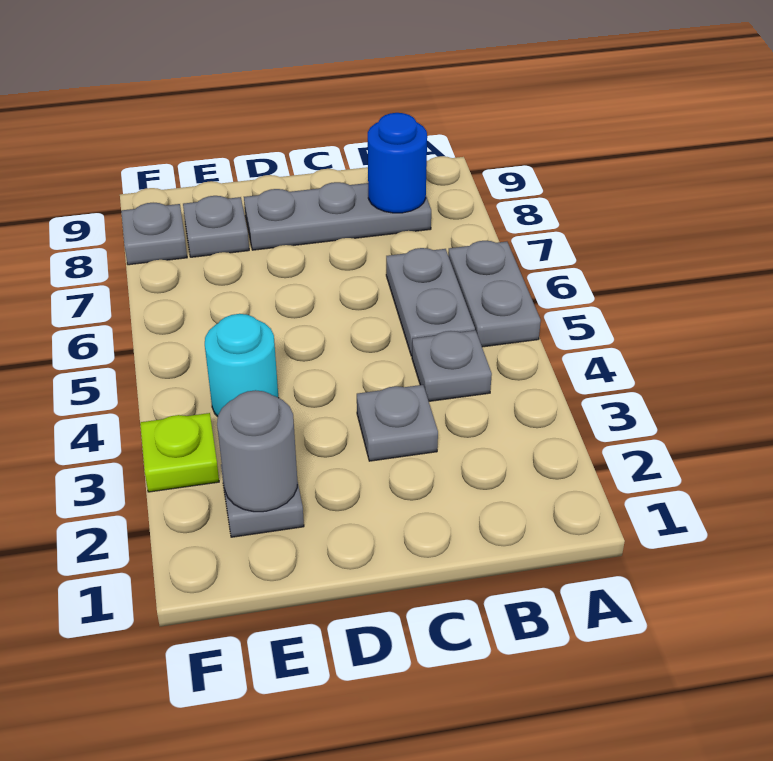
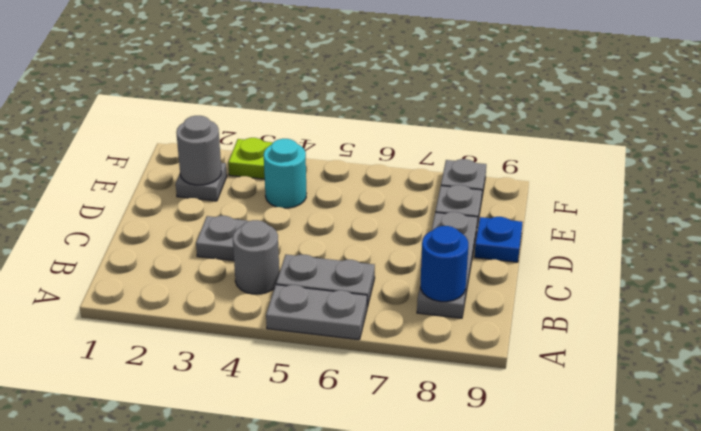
grey 1x1 plate [412,330,492,401] -> grey 1x1 round brick [233,220,279,294]
none -> blue 1x1 plate [475,217,523,262]

